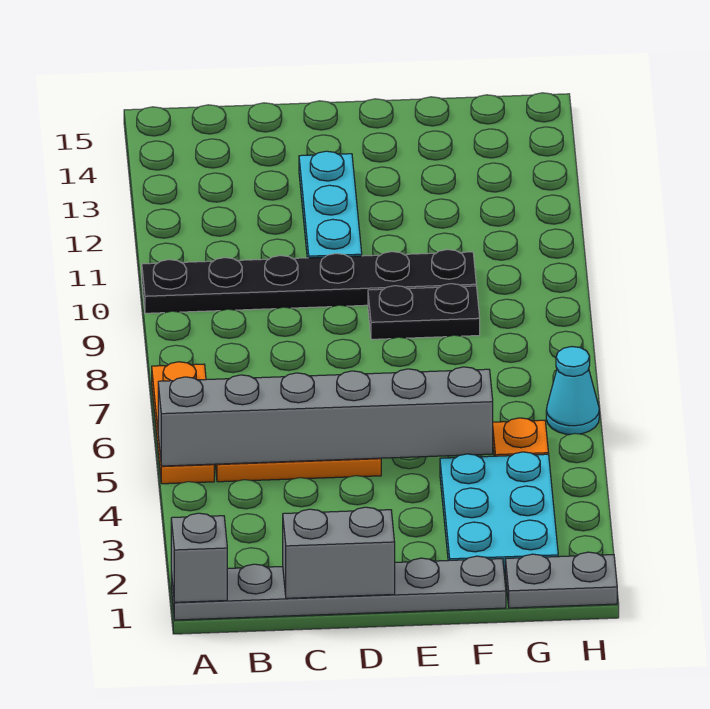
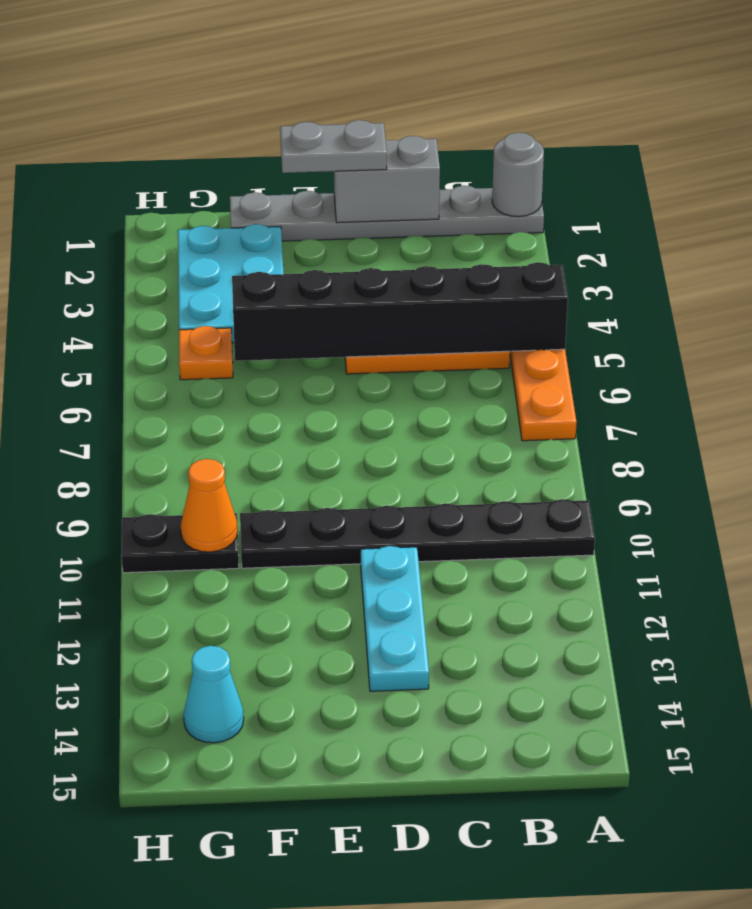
grey 1x1 brick [171,513,227,602] -> grey 1x1 round brick [492,132,544,217]
grey 1x6 brick [158,367,493,466] -> black 1x6 brick [232,262,568,361]
black 1x2 plate [368,284,480,339] -> black 1x2 plate moved to [121,513,239,573]
grey 1x2 plate [505,552,617,608] -> grey 1x2 plate moved to [280,120,387,173]
none -> orange 1x1 cone [181,459,238,552]
cyan 1x1 cone [546,347,599,434] -> cyan 1x1 cone moved to [184,646,244,743]

